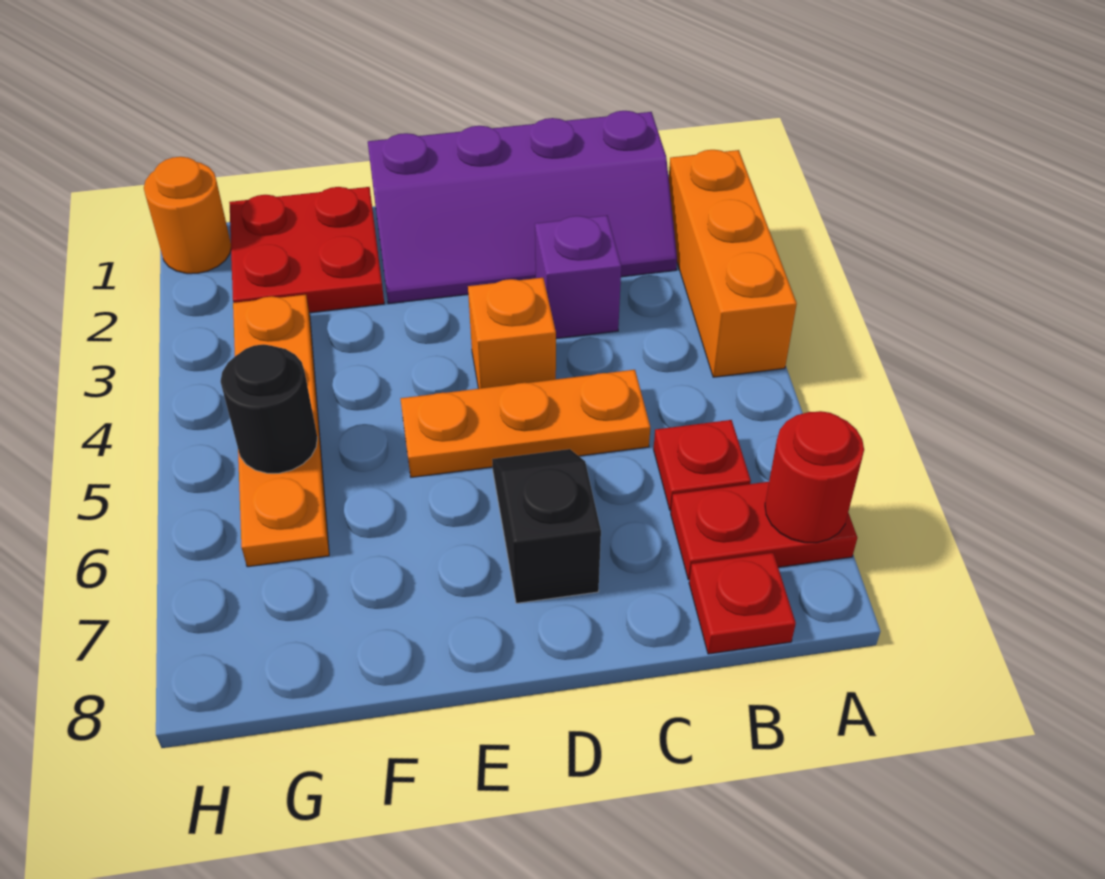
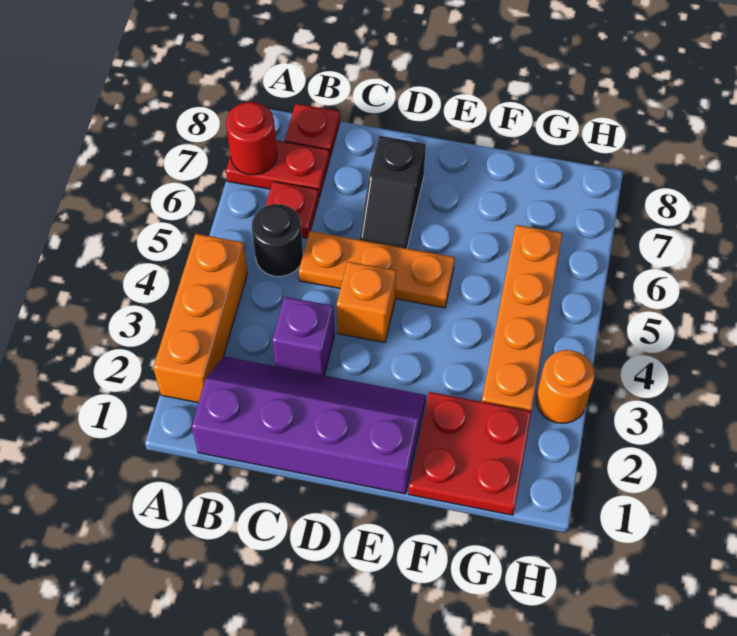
black 1x1 round brick [221,344,317,473] -> black 1x1 round brick moved to [252,204,303,277]
orange 1x1 round brick [144,157,231,274] -> orange 1x1 round brick moved to [536,350,595,423]

